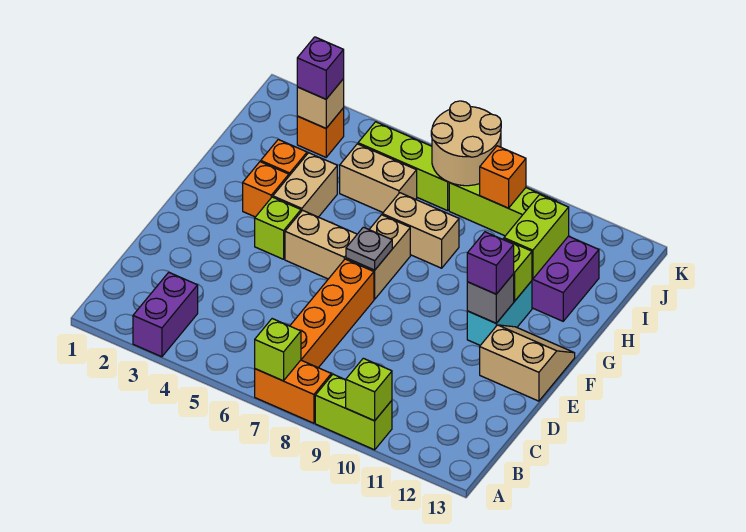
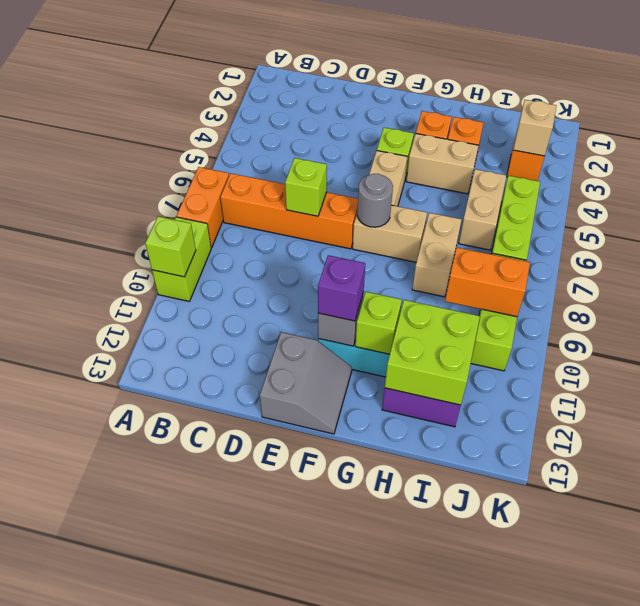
purple 1x2 brick [133,272,198,357] -> none
lime 1x1 brick [255,319,301,381] -> lime 1x1 brick moved to [285,158,327,216]
tan 2x2 slope [480,325,575,401] -> grey 2x2 slope [260,332,352,434]
grey 1x1 plate [346,227,392,270] -> grey 1x1 round brick [357,174,393,227]
lime 1x2 brick [504,195,569,279] -> lime 2x2 brick [385,300,480,405]
purple 1x1 brick [297,37,344,99] -> none
tan 2x2 round brick [431,101,501,186] -> none
orange 1x1 brick [480,146,526,208] -> orange 1x2 brick [445,247,530,317]

